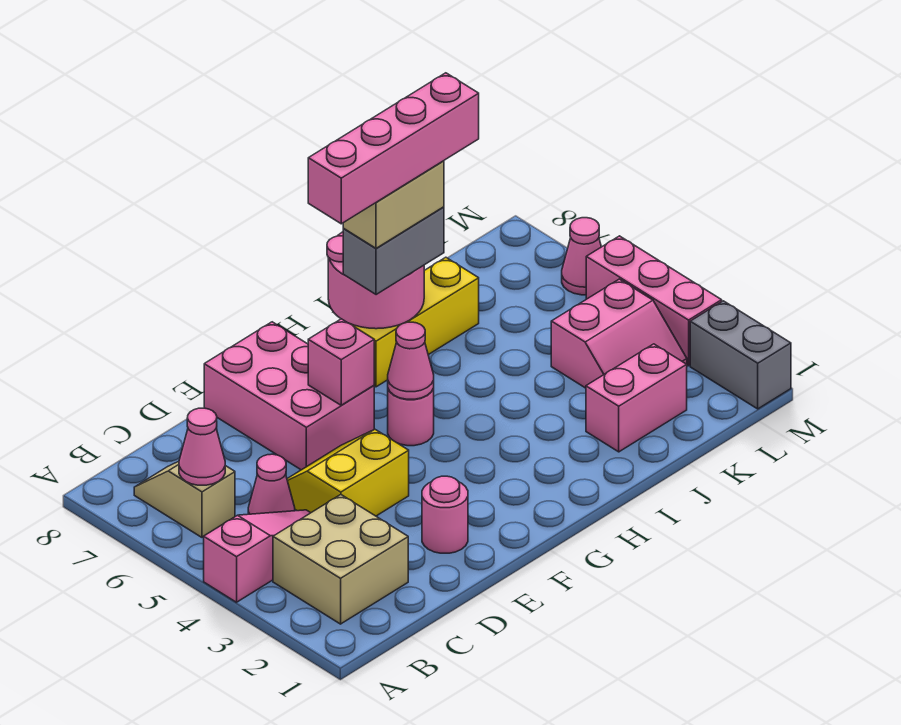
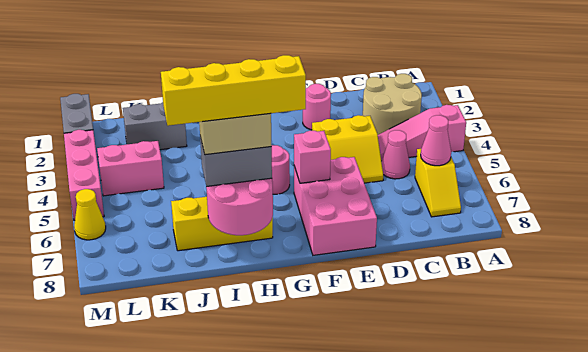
tan 2x2 brick [273,495,408,624] -> tan 2x2 round brick [363,74,422,135]
tan 1x2 slope [134,461,235,537] -> yellow 1x2 slope [415,149,461,217]
pink 1x1 cone [388,322,434,399] -> none
pink 1x4 brick [308,73,479,224] -> yellow 1x4 brick [161,55,306,126]
pink 1x2 brick [586,344,687,452] -> grey 1x2 brick [123,102,187,150]
pink 1x1 cone [562,218,601,295] -> yellow 1x1 cone [74,189,106,240]

